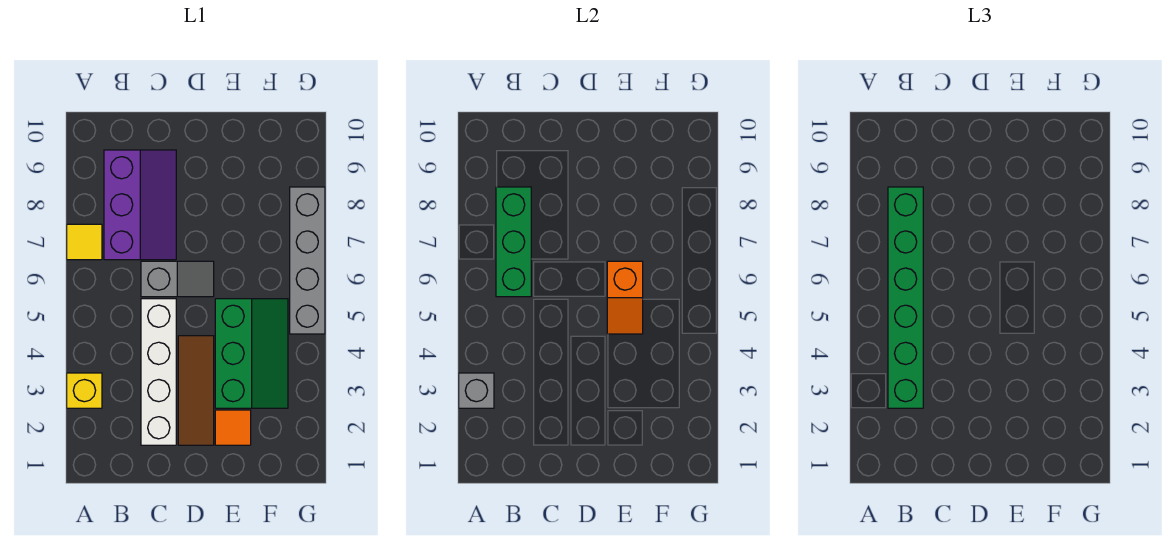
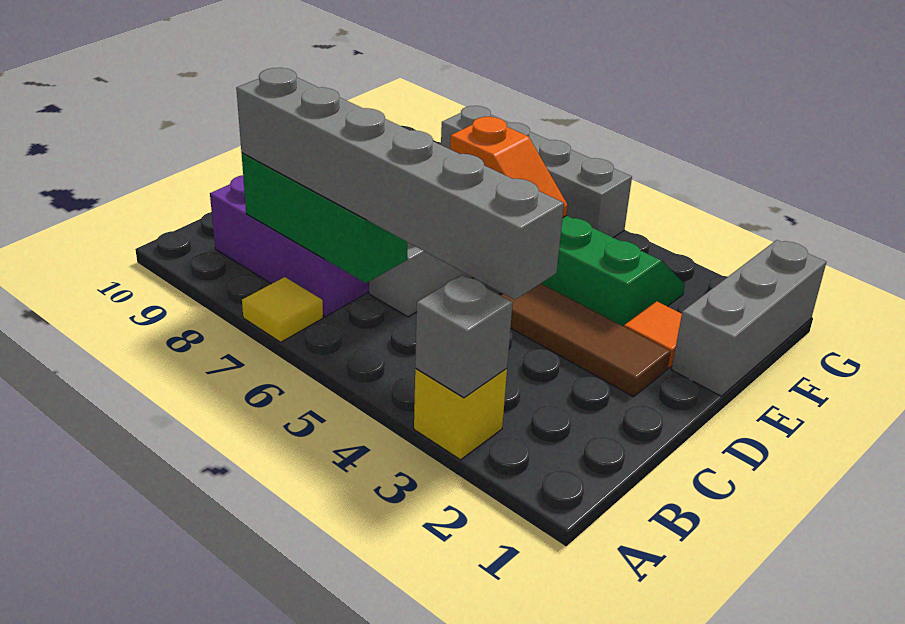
green 1x6 brick [888,187,923,408] -> grey 1x6 brick [236,68,564,300]
white 1x4 brick [141,299,176,445] -> none
none -> grey 1x3 brick [671,240,826,396]

